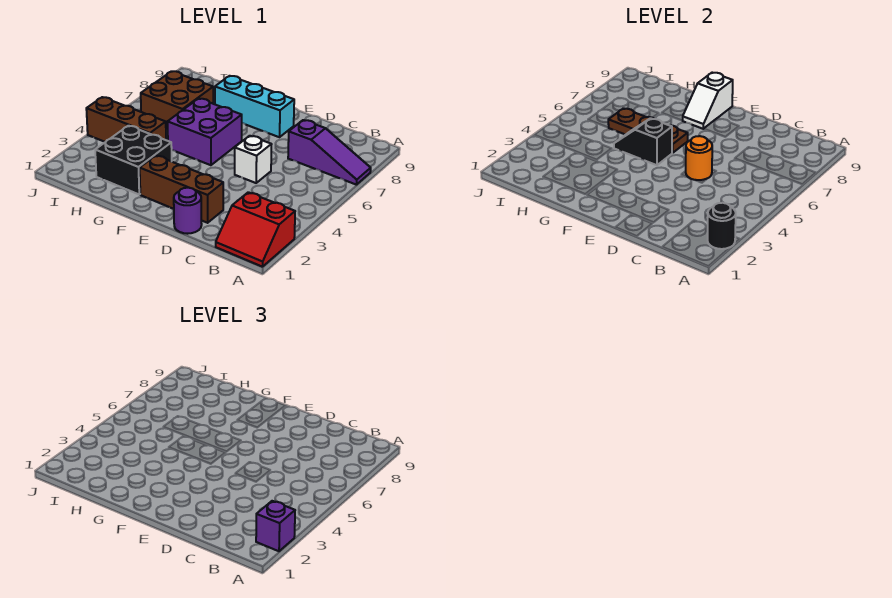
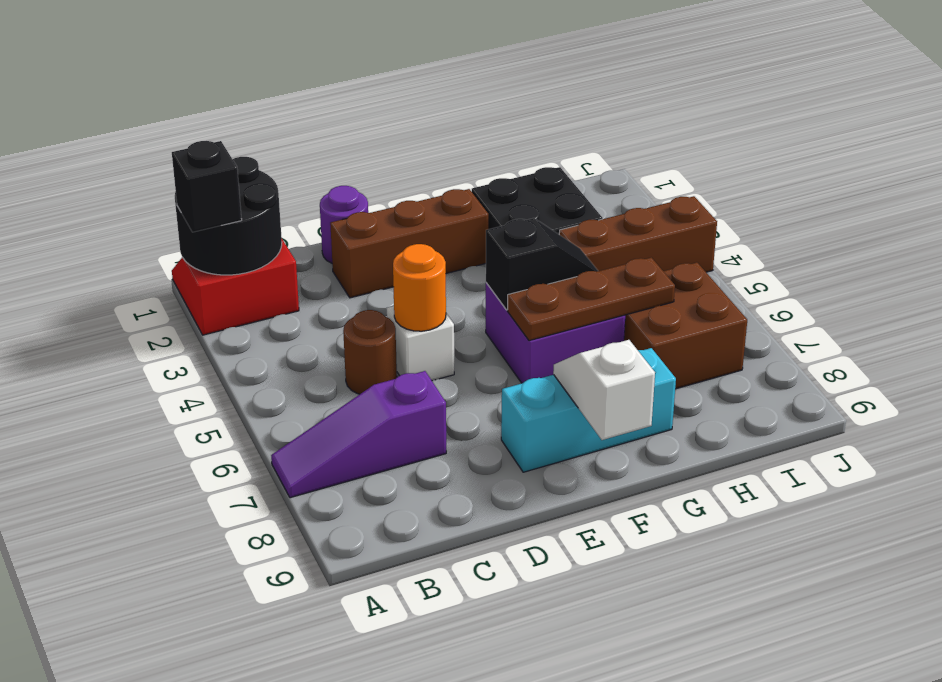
black 1x1 round brick [708,203,736,249] -> black 2x2 round brick [175,157,282,275]
purple 1x1 brick [256,501,295,551] -> black 1x1 brick [172,141,242,232]
none -> brown 1x1 round brick [343,310,397,394]

